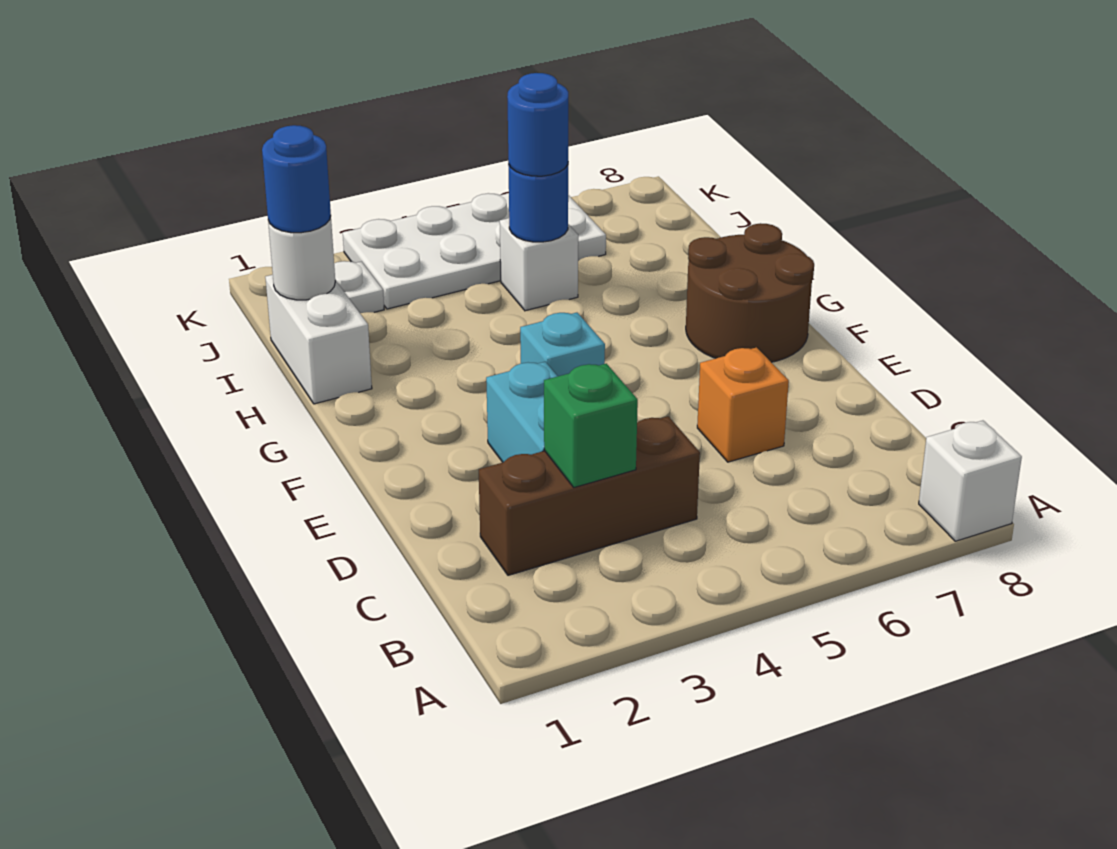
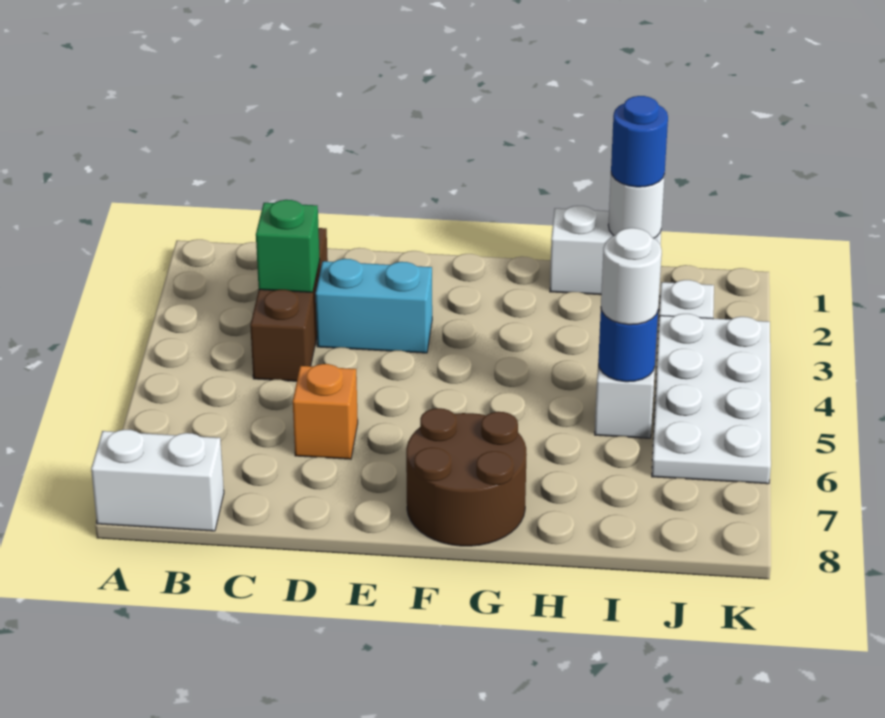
white 1x1 brick [919,421,1022,541] -> white 1x2 brick [91,430,224,531]
cyan 1x1 brick [520,313,605,376] -> none
blue 1x1 round brick [507,73,568,176] -> white 1x1 round brick [601,228,662,325]

